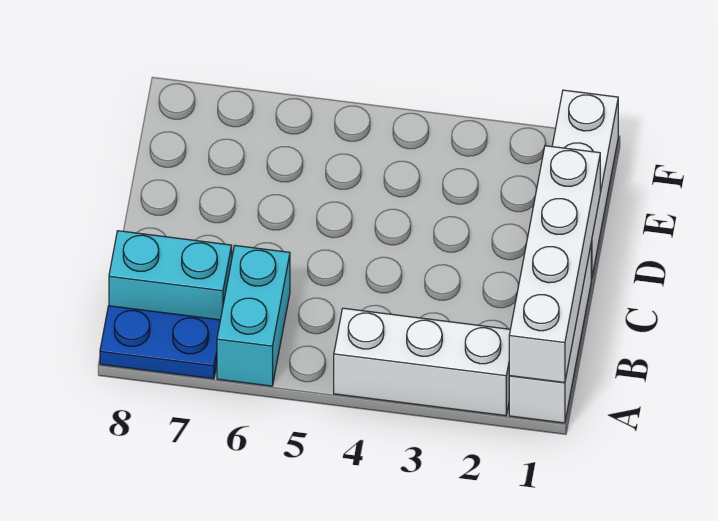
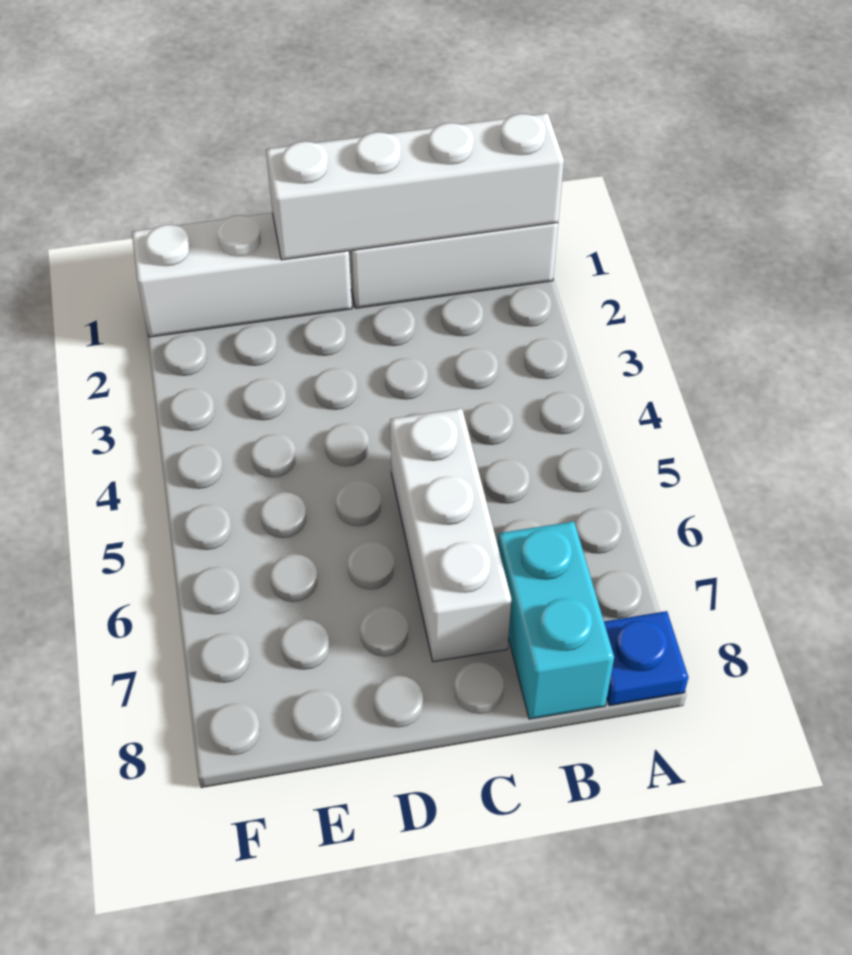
white 1x3 brick [334,308,510,416] -> white 1x3 brick moved to [390,409,511,662]
cyan 1x2 brick [217,246,290,386] -> none
blue 1x2 plate [100,306,220,379] -> blue 1x1 plate [604,611,688,706]

